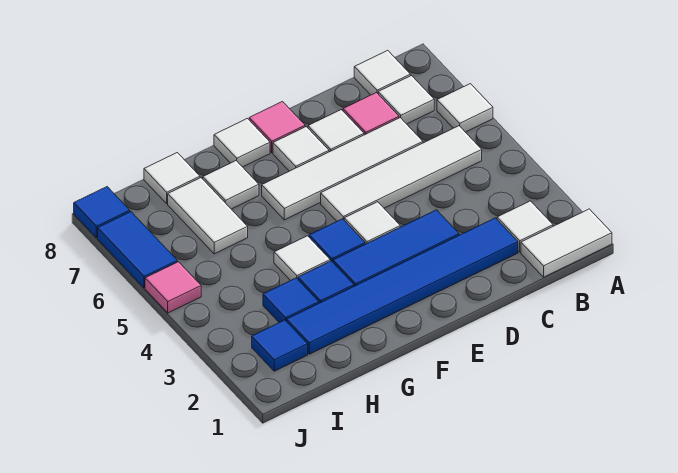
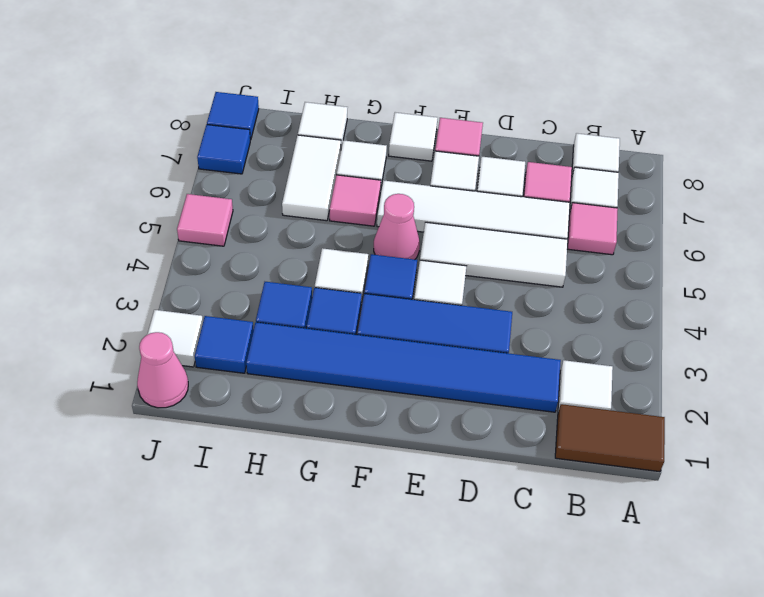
white 1x2 tile [521,209,612,277] -> brown 1x2 tile [555,404,665,472]
white 1x1 tile [437,84,493,132] -> white 1x1 tile moved to [147,310,203,367]
white 1x4 tile [321,126,482,221] -> white 1x3 tile [420,222,568,287]
none -> pink 1x1 tile [568,203,618,255]
none -> pink 1x1 cone [374,194,420,260]
none -> pink 1x1 tile [330,175,381,226]
none -> pink 1x1 cone [137,332,188,408]
blue 1x2 tile [98,212,177,288] -> blue 1x1 tile [197,125,250,174]

